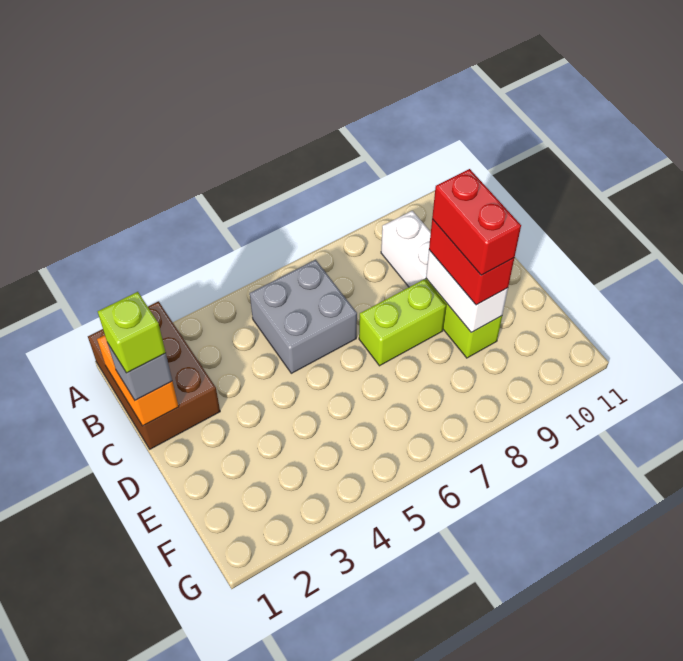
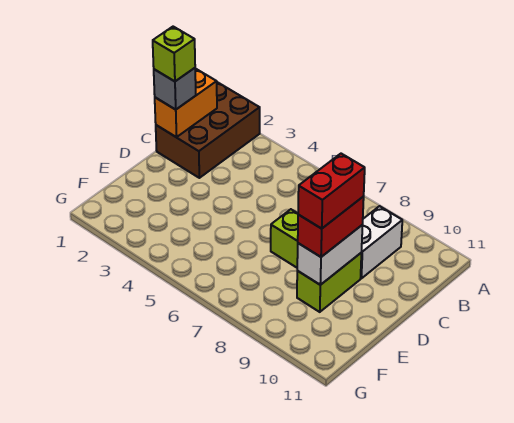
grey 2x2 brick [250,260,357,373] -> none

